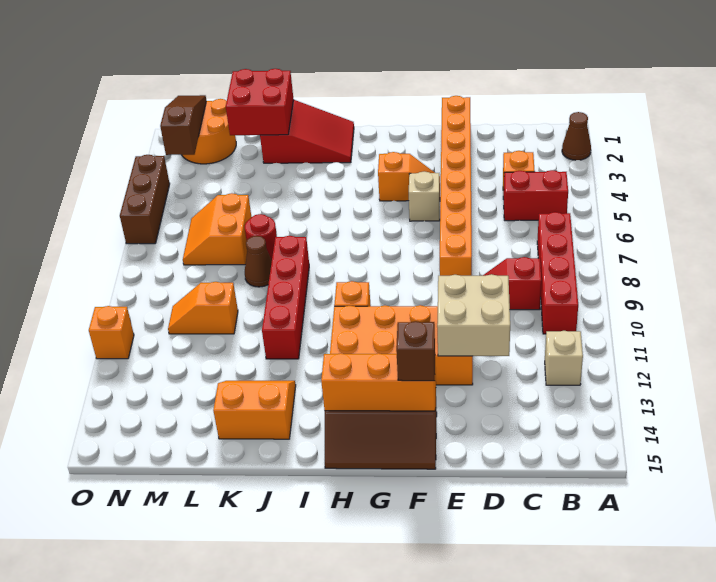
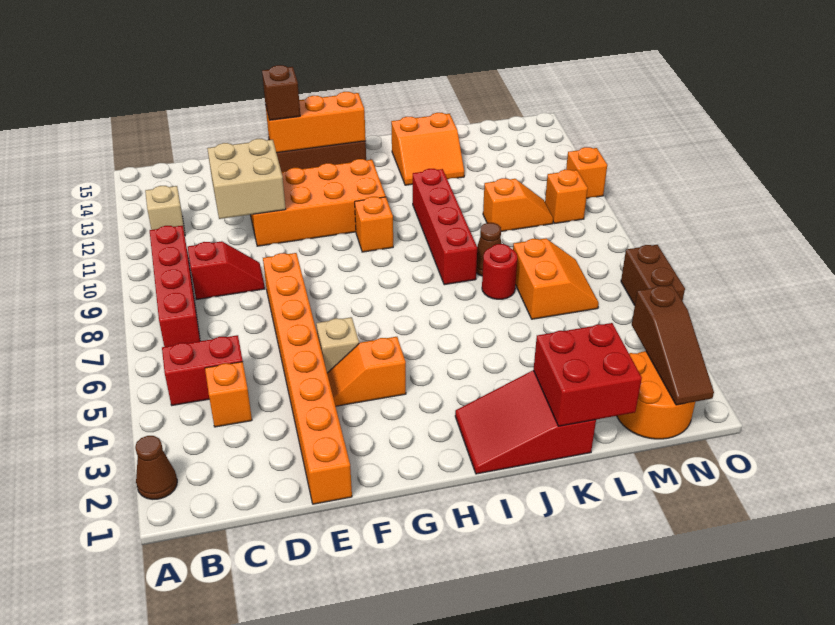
none -> orange 1x1 brick [545,170,588,223]
brown 1x3 brick [120,155,170,244] -> brown 1x2 brick [621,245,685,305]

